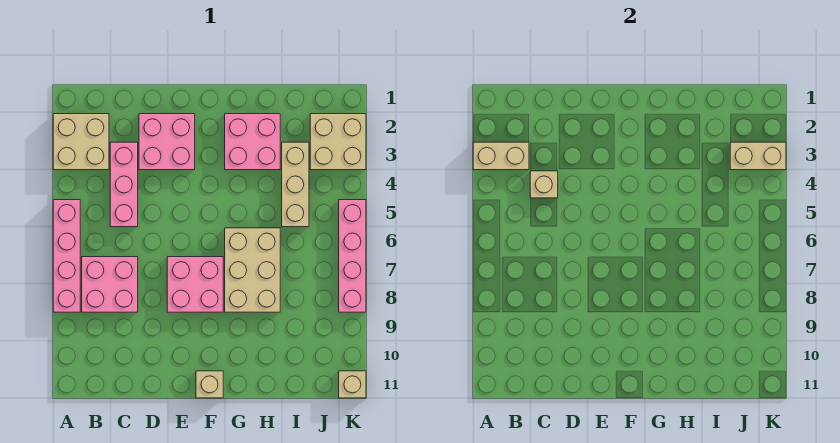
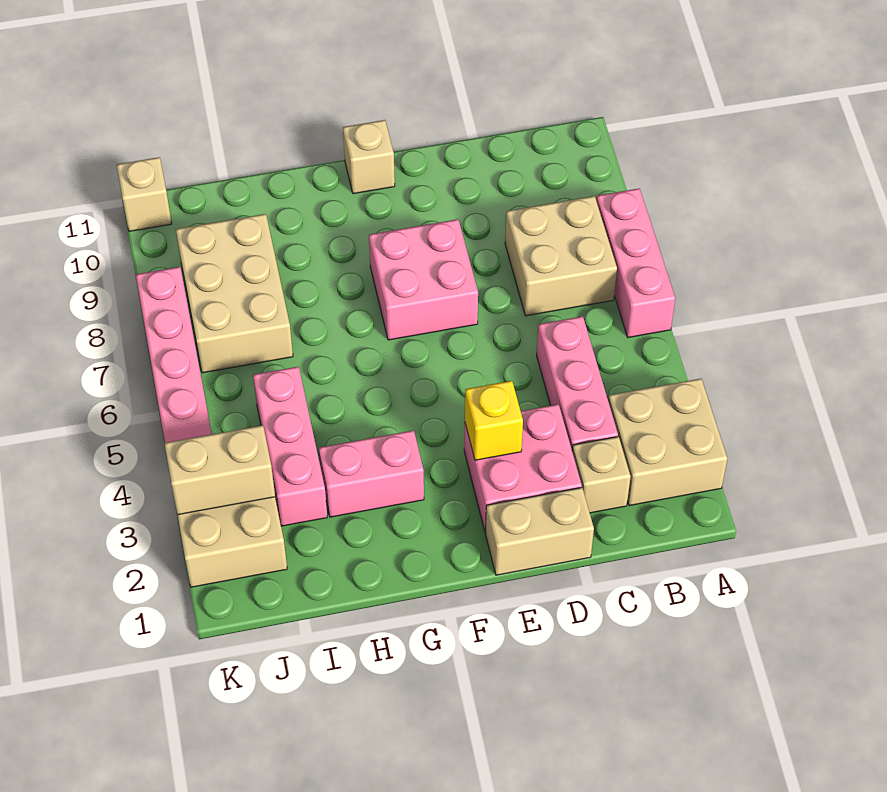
tan 1x2 brick [473,142,529,170] -> tan 1x2 brick moved to [485,488,594,575]
pink 1x4 brick [53,200,80,312] -> pink 1x3 brick [596,188,675,338]
pink 2x2 brick [82,257,138,312] -> tan 2x2 brick [505,196,617,316]
tan 1x1 brick [530,171,558,198] -> tan 1x1 brick moved to [572,437,631,513]
none -> yellow 1x1 brick [465,381,523,460]
pink 2x2 brick [225,114,280,170] -> pink 1x2 brick [319,430,424,517]
tan 2x3 brick [225,228,280,312] -> tan 2x3 brick moved to [176,214,293,373]
tan 1x3 brick [282,142,309,227] -> pink 1x3 brick [253,367,327,526]

